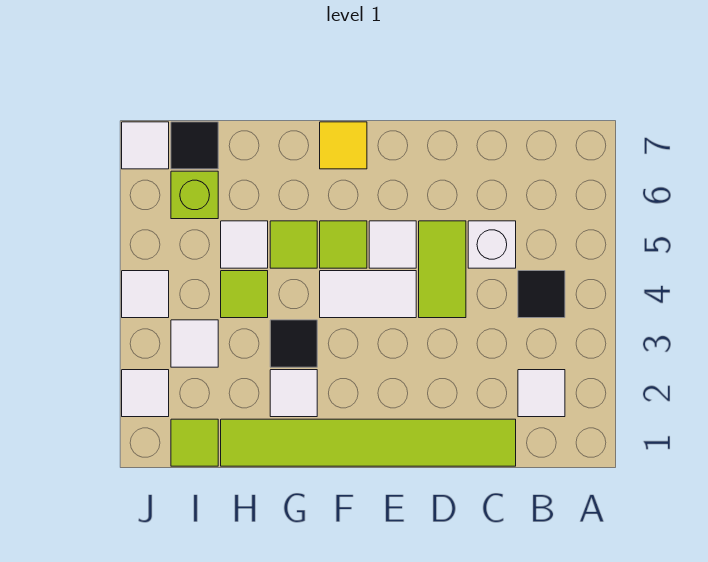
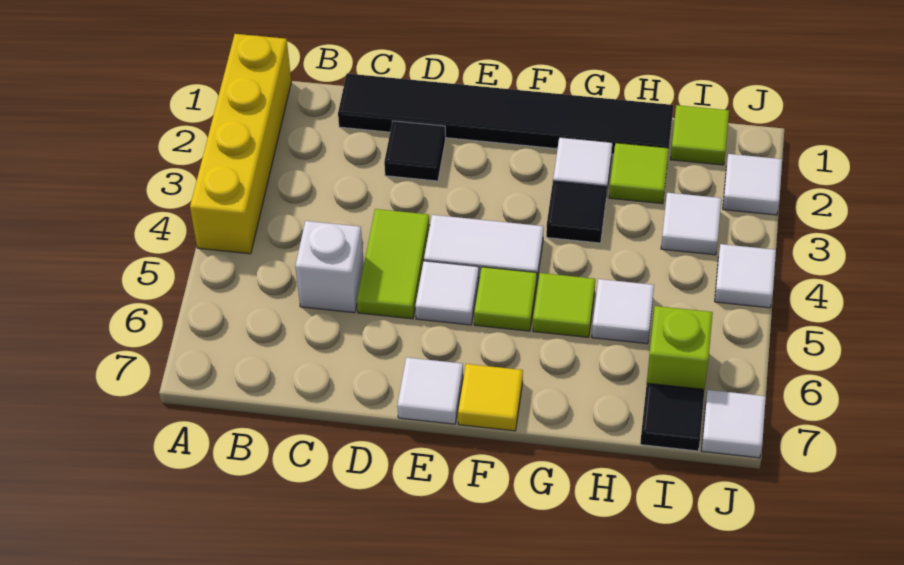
none -> yellow 1x4 brick [190,34,291,254]
white 1x1 tile [518,370,565,417] -> white 1x1 tile moved to [397,357,463,424]
black 1x1 tile [518,271,565,318] -> black 1x1 tile moved to [384,121,446,181]
lime 1x6 tile [221,419,516,466] -> black 1x6 tile [338,74,673,154]
lime 1x1 tile [221,271,268,318] -> lime 1x1 tile moved to [609,143,669,204]

